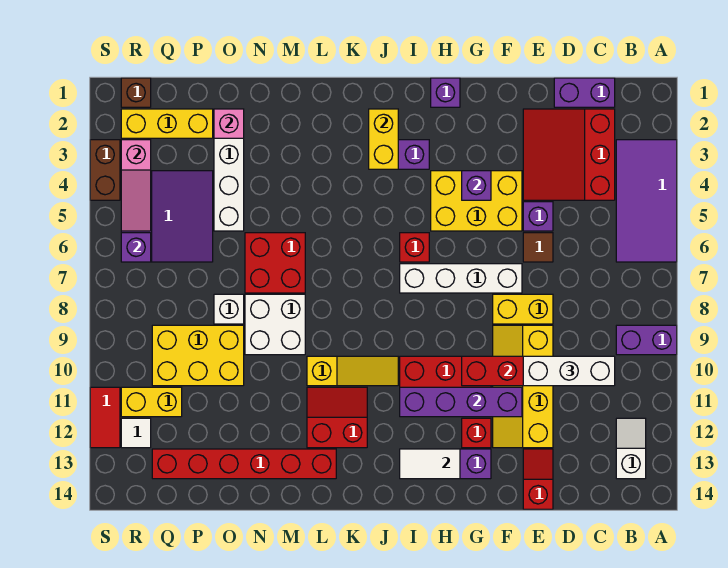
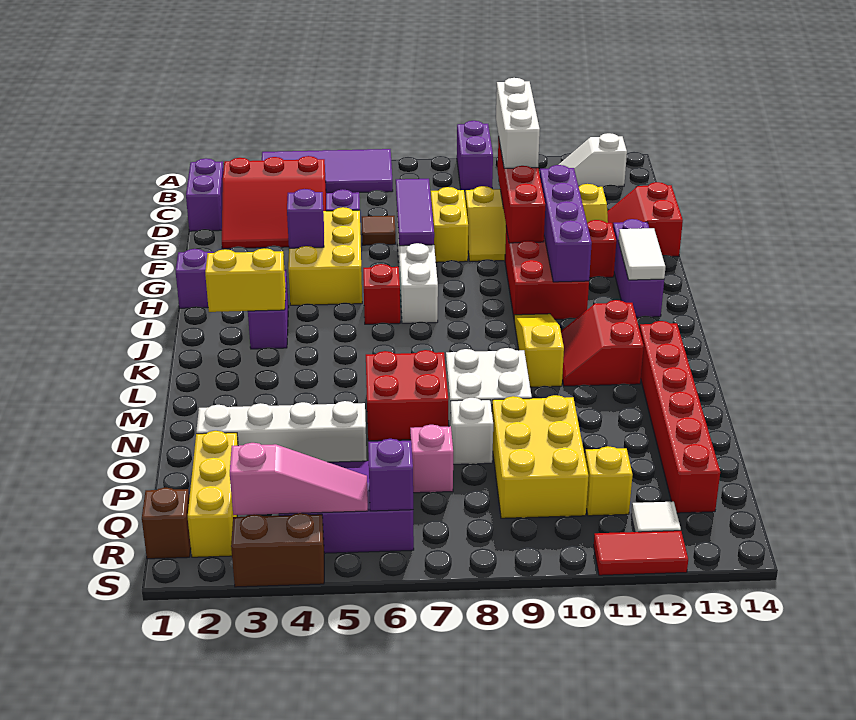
none -> purple 1x3 tile [396,179,434,246]
red 1x2 slope [523,449,553,509] -> red 2x2 slope [607,182,683,256]
pink 1x1 brick [214,109,244,138] -> pink 1x1 brick moved to [410,425,453,493]
yellow 1x2 brick [121,387,182,417] -> yellow 1x1 brick [585,446,633,516]

